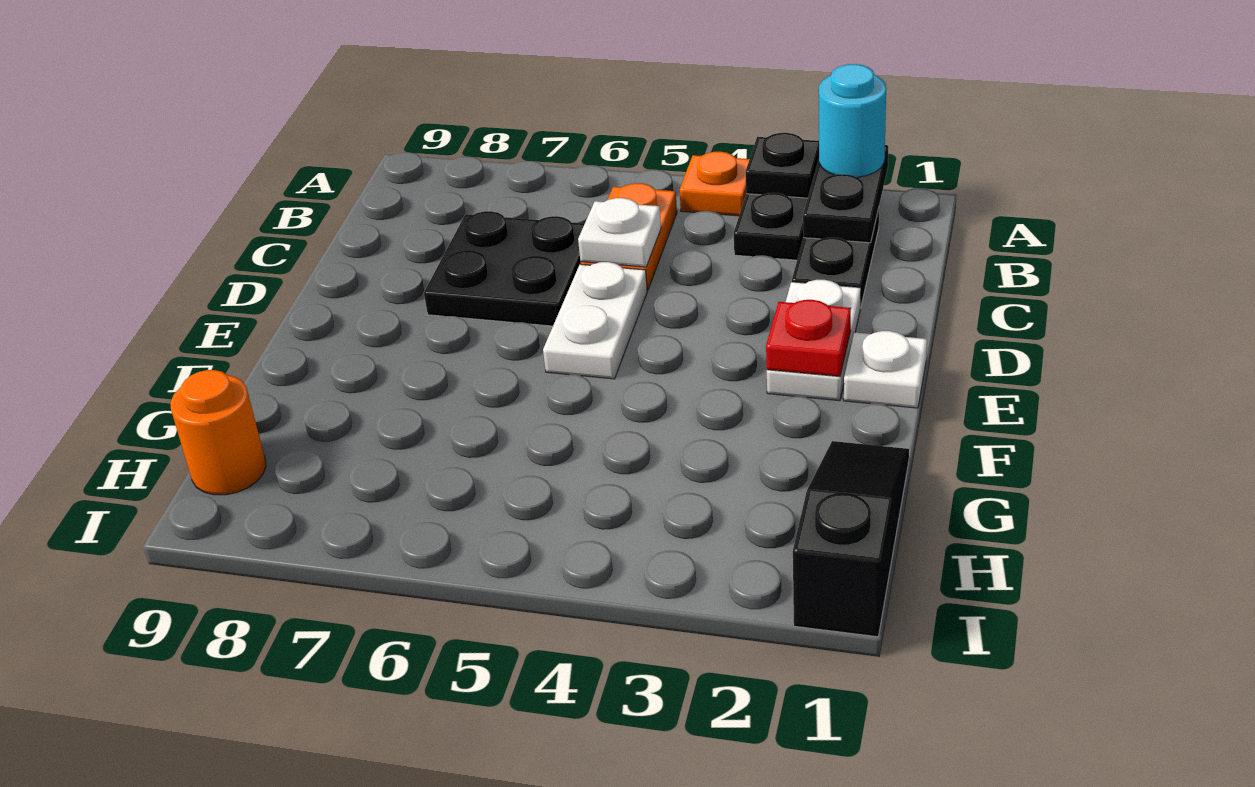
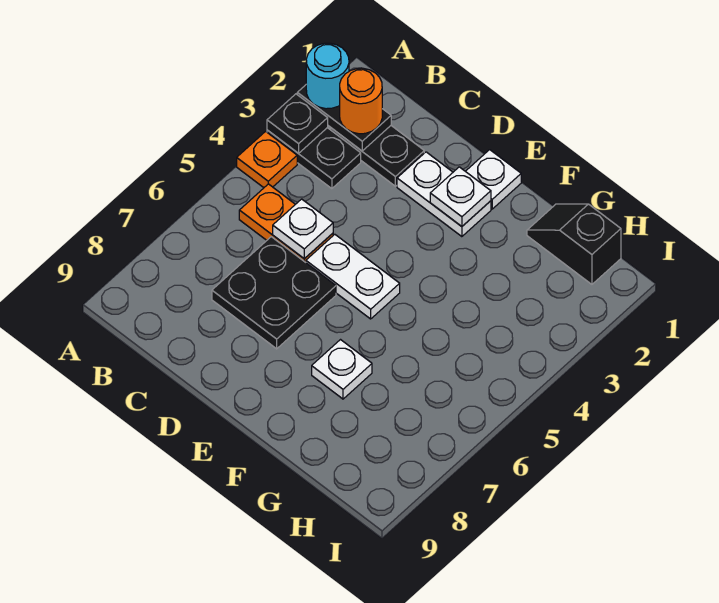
red 1x1 plate [766,300,851,377] -> white 1x1 plate [430,167,491,226]
none -> white 1x1 plate [312,340,372,399]
black 1x3 slope [793,441,909,637] -> black 1x2 slope [527,204,621,284]
orange 1x1 round brick [170,370,266,495] -> orange 1x1 round brick moved to [340,68,382,134]

